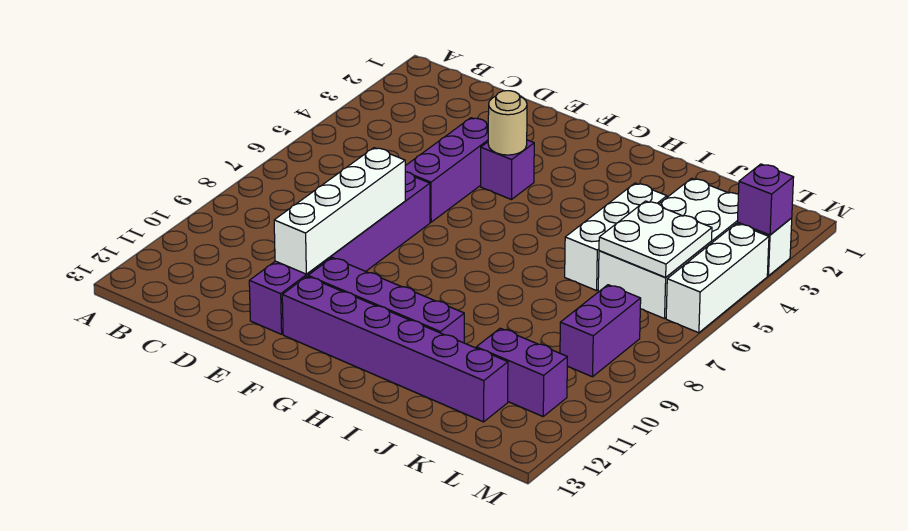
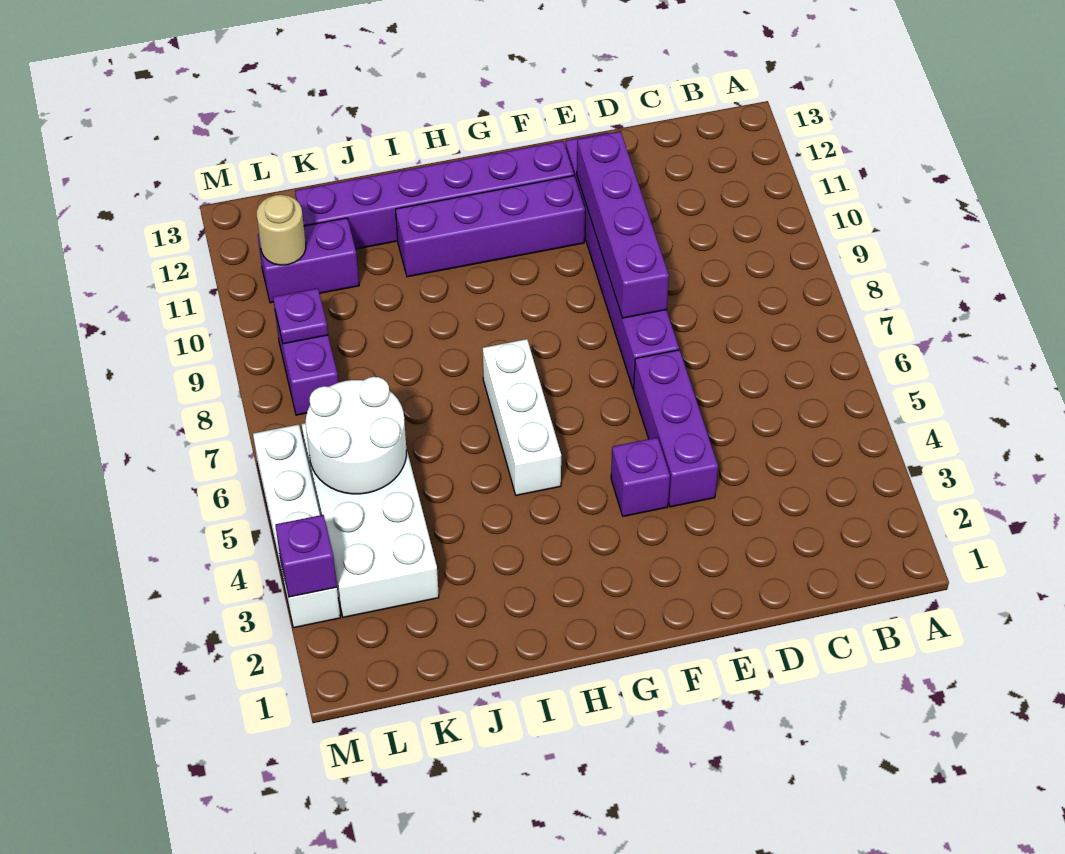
white 1x4 brick [274,148,405,274] -> purple 1x4 brick [577,131,669,318]
tan 1x1 round brick [488,91,527,155] -> tan 1x1 round brick moved to [257,195,306,265]
white 1x3 brick [565,183,667,291] -> white 1x3 brick moved to [483,339,561,495]
white 2x2 plate [599,201,712,277] -> white 2x2 round brick [306,377,406,494]
none -> purple 1x1 plate [273,288,328,344]

